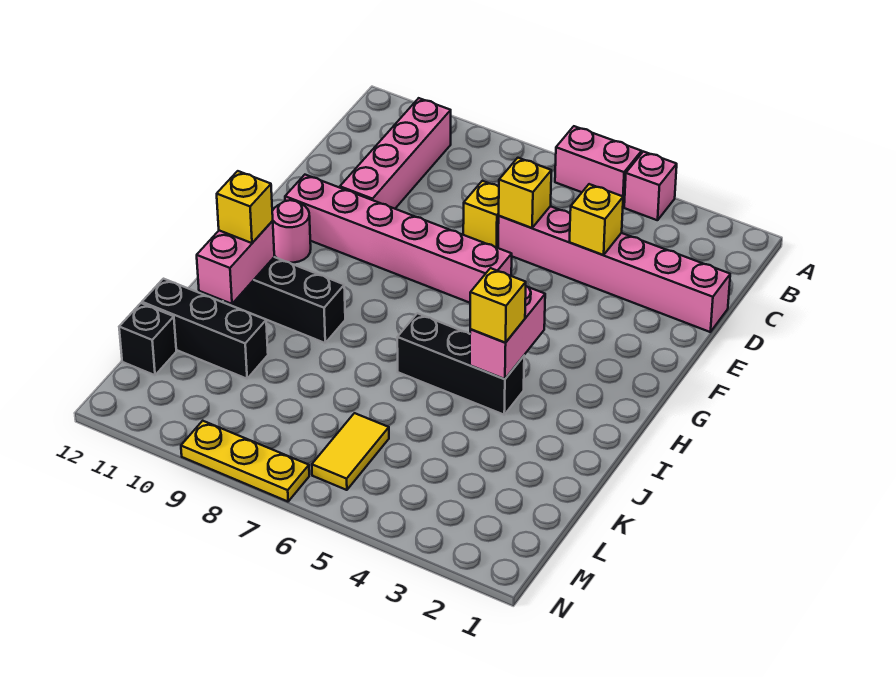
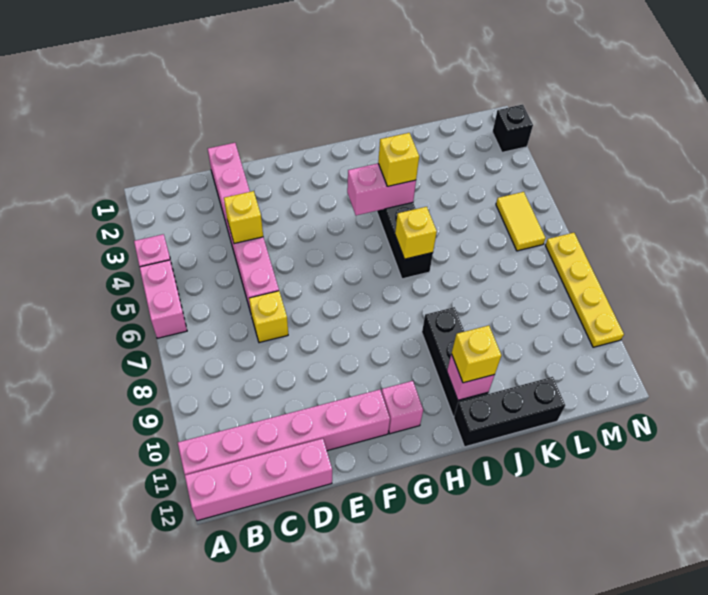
pink 1x4 brick [340,98,451,209] -> pink 1x4 brick moved to [185,438,332,521]
yellow 1x1 brick [499,158,551,228] -> yellow 1x1 brick moved to [395,207,437,259]
pink 1x6 brick [285,175,512,303] -> pink 1x6 brick turned to [178,390,390,475]
pink 1x1 round brick [272,200,311,263] -> pink 1x1 brick [381,381,423,434]
pink 1x2 brick [197,221,274,304] -> pink 1x1 brick [447,354,495,400]
black 1x3 brick [142,279,268,379] -> black 1x3 brick turned to [454,377,565,447]
yellow 1x2 tile [312,413,389,490] -> yellow 1x2 tile turned to [496,192,546,251]
black 1x1 brick [119,303,176,375] -> black 1x1 brick moved to [492,105,533,152]
yellow 1x3 plate [181,421,309,502] -> yellow 1x4 plate [545,233,624,347]

